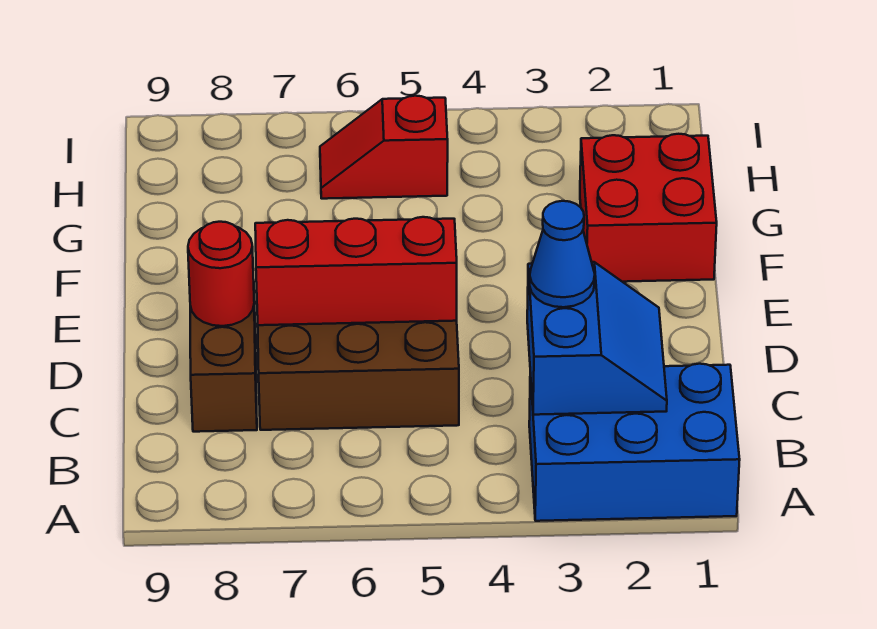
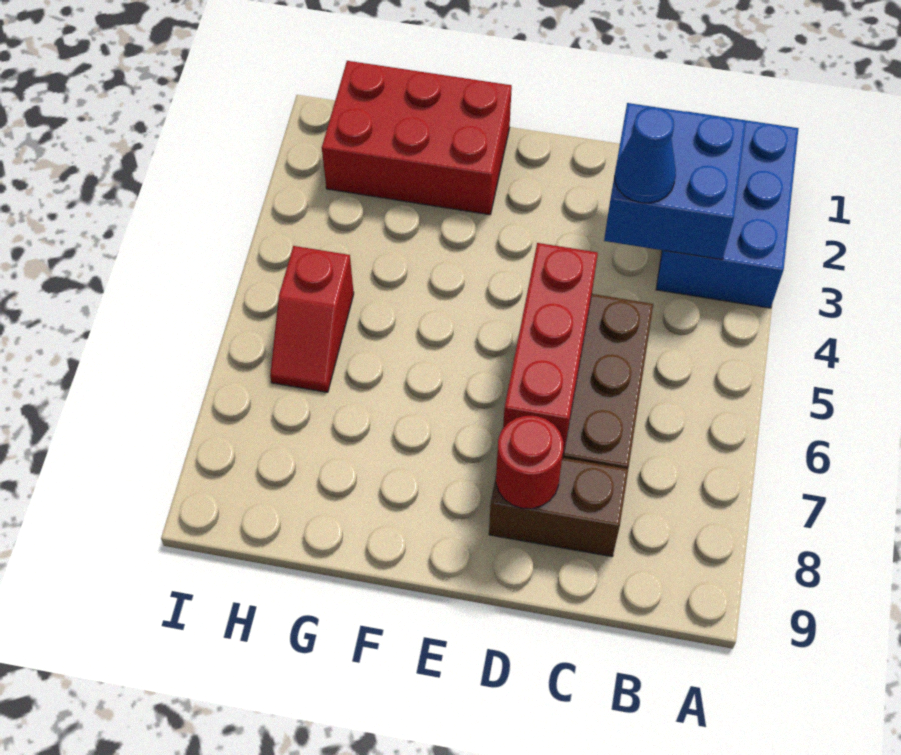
blue 2x2 slope [527,262,667,415] -> blue 2x2 brick [604,103,746,260]
red 2x2 brick [580,134,717,282] -> red 2x3 brick [322,61,512,215]

